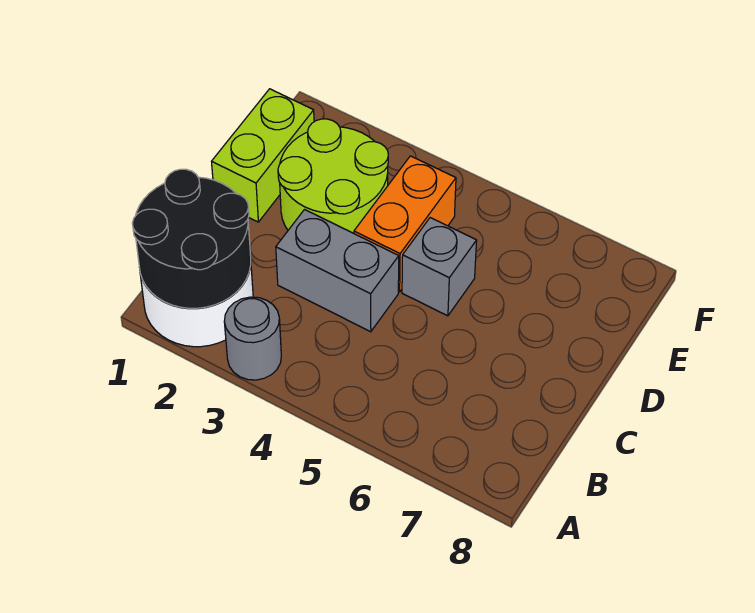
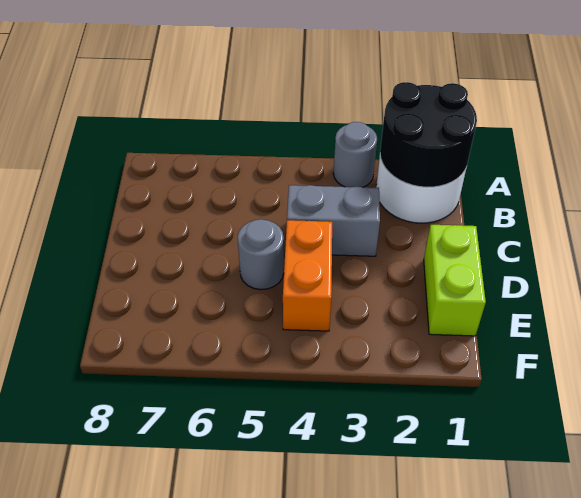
lime 2x2 round brick [278,119,388,233] -> none
grey 1x1 brick [402,218,477,316] -> grey 1x1 round brick [238,219,284,290]

